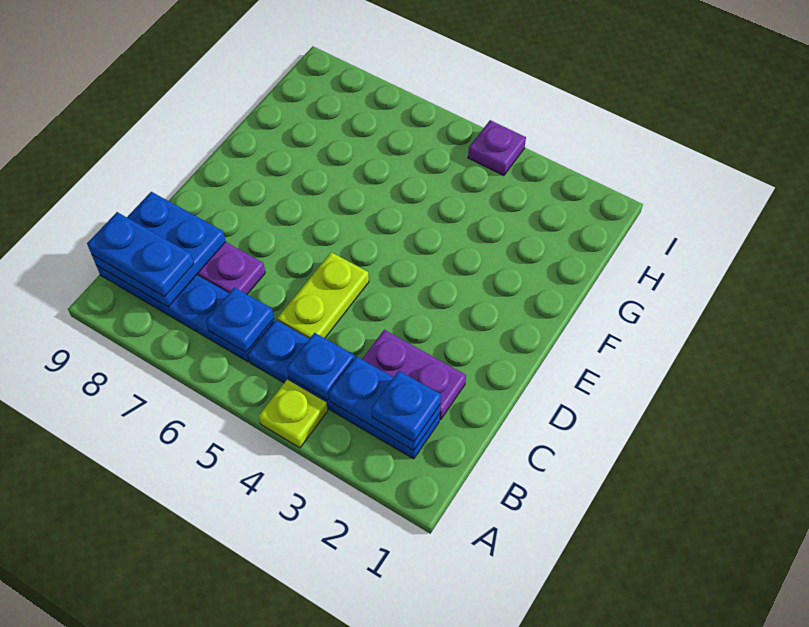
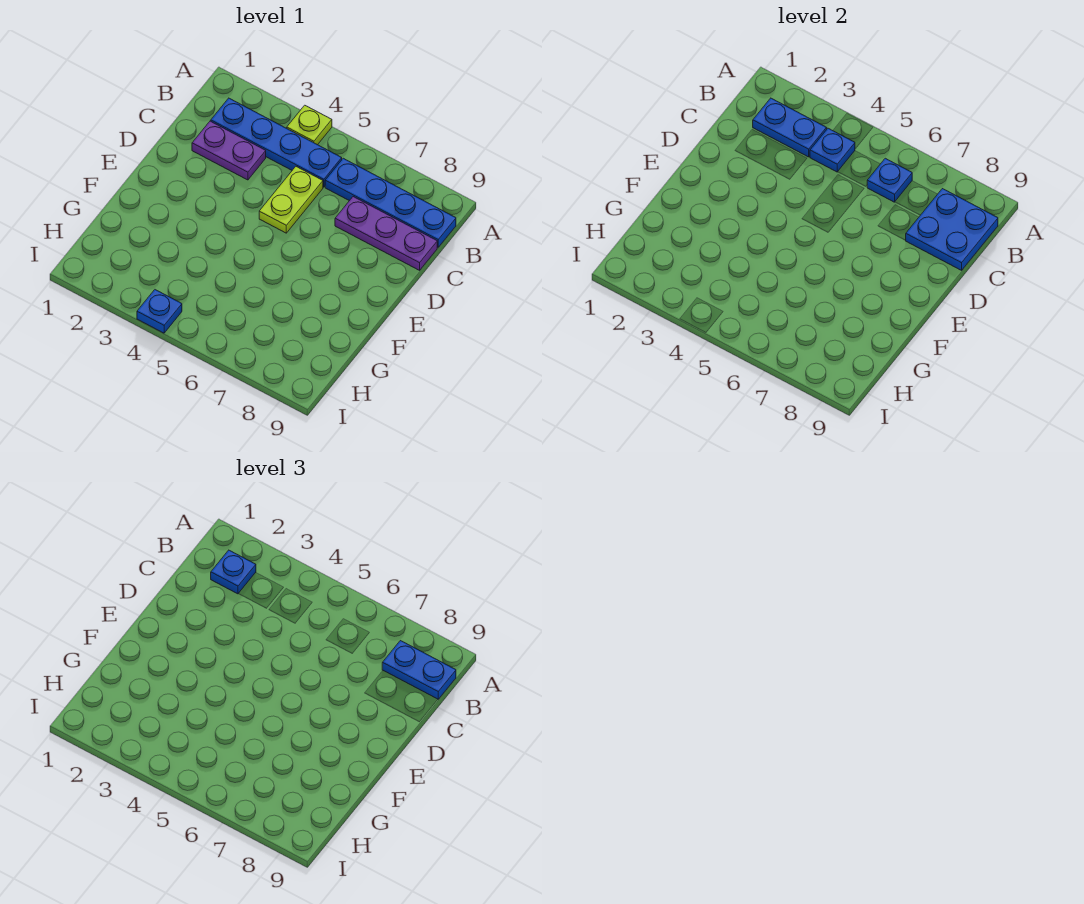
purple 1x1 plate [468,120,526,176] -> blue 1x1 plate [137,290,182,333]

